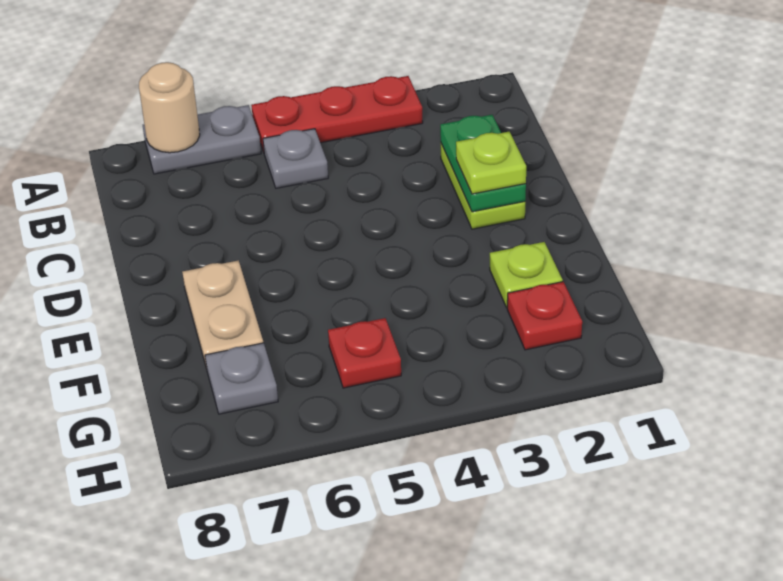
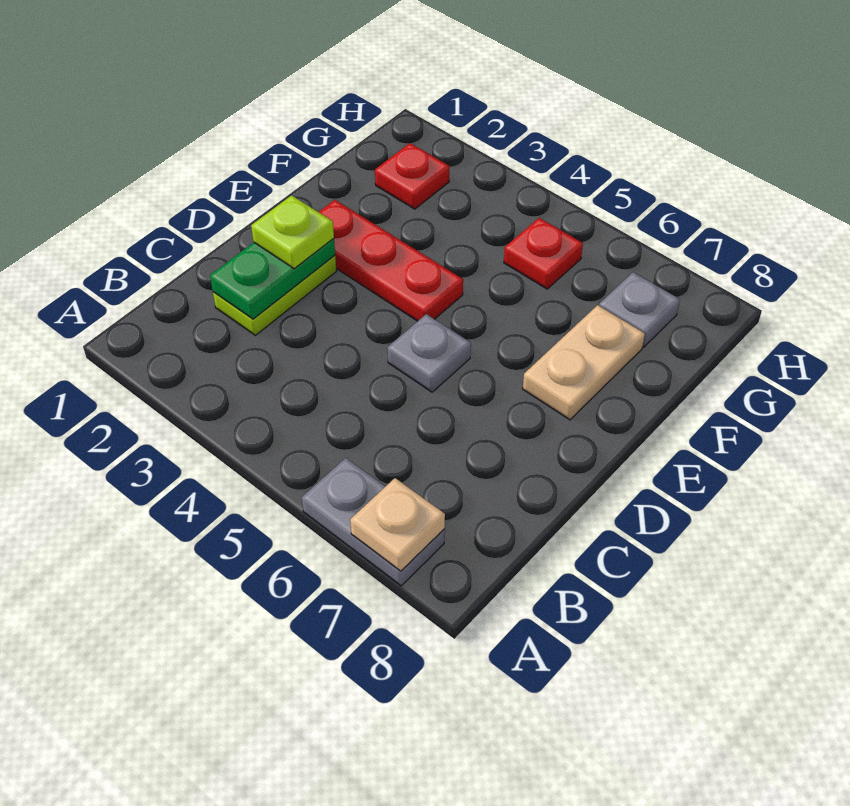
red 1x3 plate [251,76,423,152] -> red 1x3 plate moved to [319,200,463,321]
tan 1x1 round brick [139,62,200,153] -> tan 1x1 plate [350,478,445,571]
grey 1x1 plate [263,129,328,188] -> grey 1x1 plate moved to [387,314,471,392]
lime 1x1 plate [490,242,563,308] -> none

